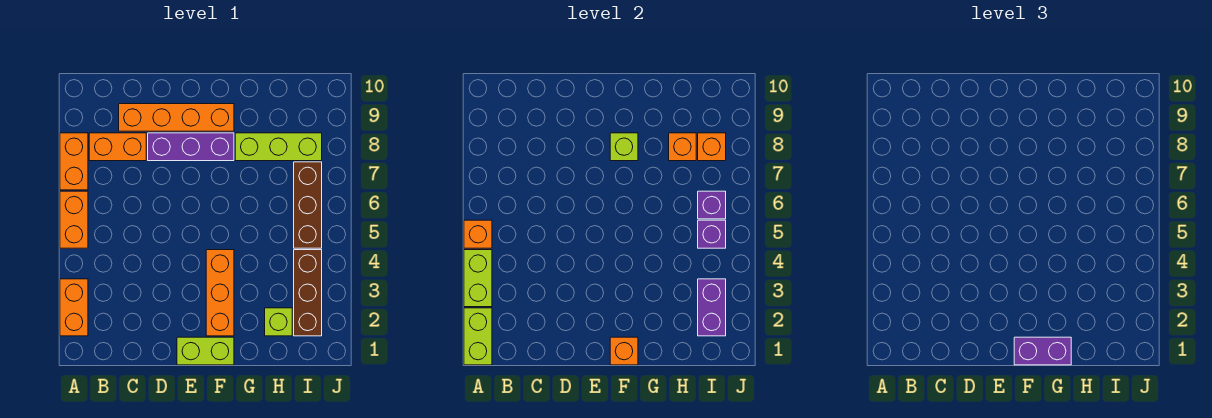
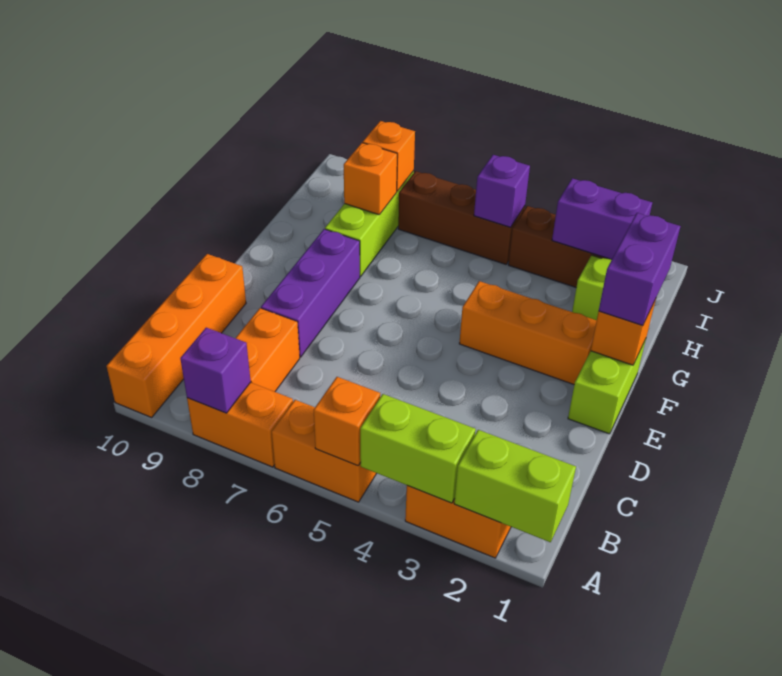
orange 1x4 brick [119,104,234,131] -> orange 1x4 brick moved to [107,254,246,417]
lime 1x1 brick [610,133,638,161] -> none
purple 1x1 brick [698,191,726,219] -> purple 1x1 brick moved to [180,328,251,413]

